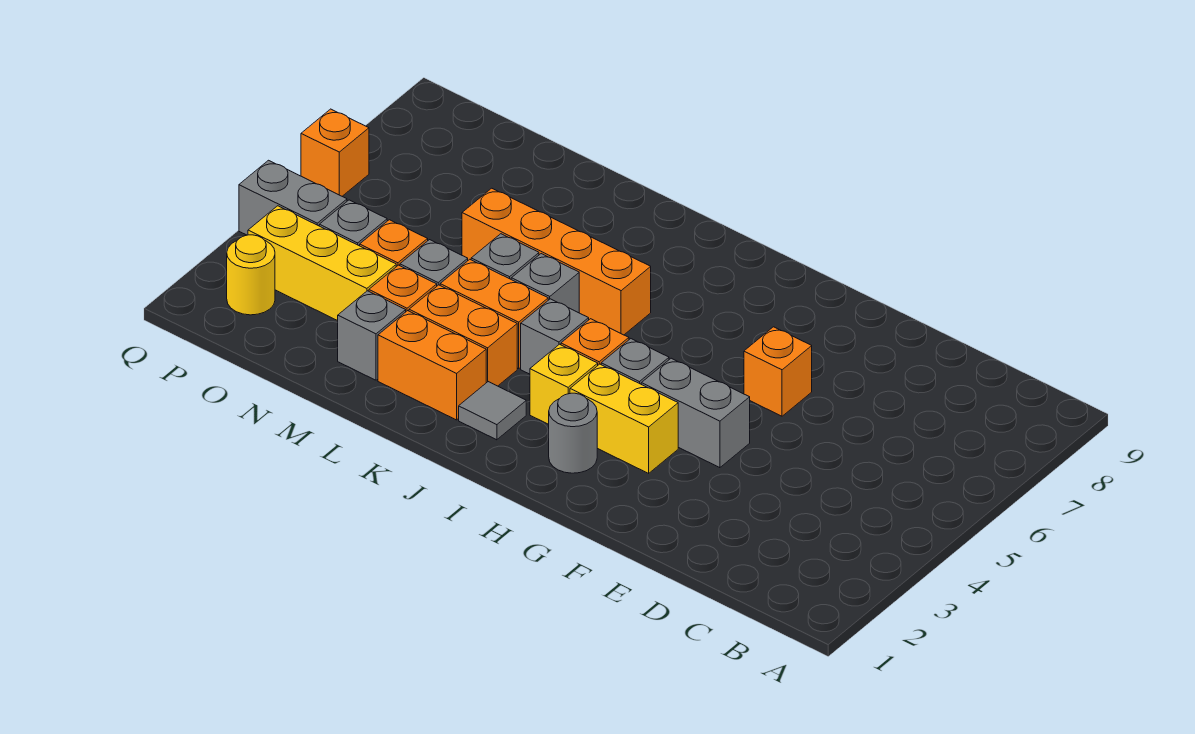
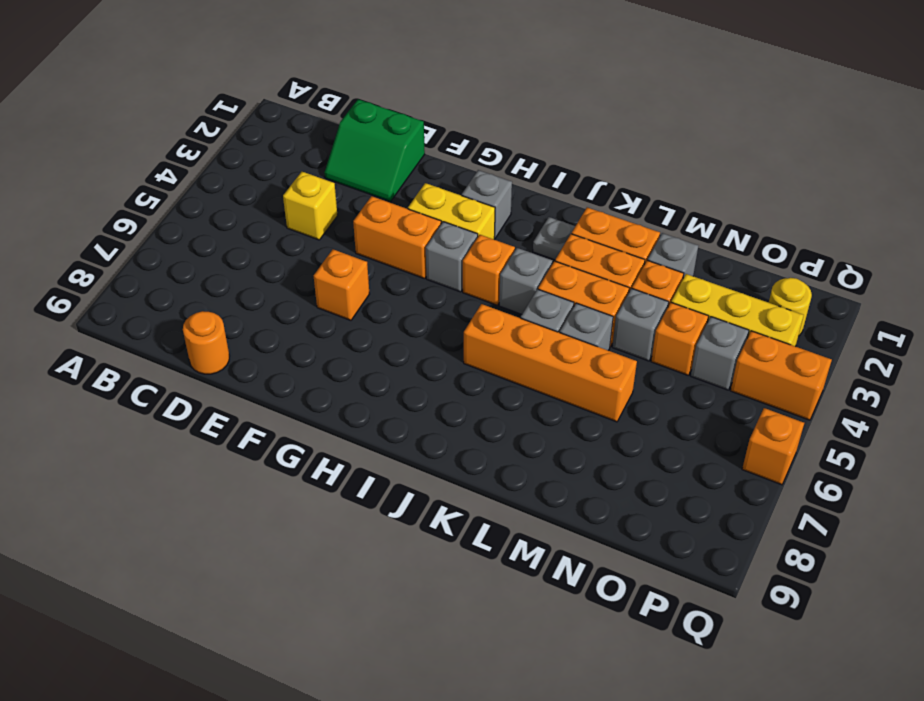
none -> green 2x2 slope [324,99,425,201]
none -> orange 1x1 round brick [183,311,229,374]
grey 1x2 brick [641,358,750,468] -> orange 1x2 brick [353,196,441,279]
grey 1x1 round brick [549,393,597,473] -> grey 1x1 brick [462,170,512,238]
yellow 1x1 brick [530,344,598,424] -> yellow 1x1 brick moved to [283,172,337,240]
grey 1x1 tile [459,382,526,440] -> grey 1x1 plate [533,217,575,260]
grey 1x2 brick [239,160,347,235] -> orange 1x2 brick [730,331,832,420]

